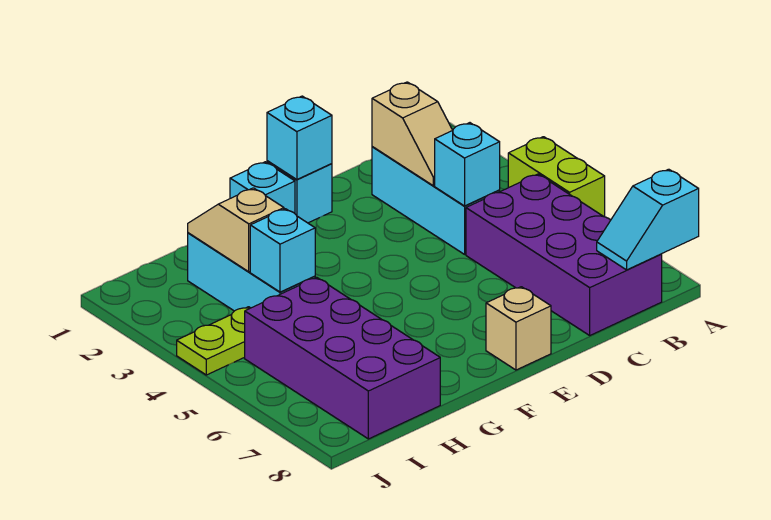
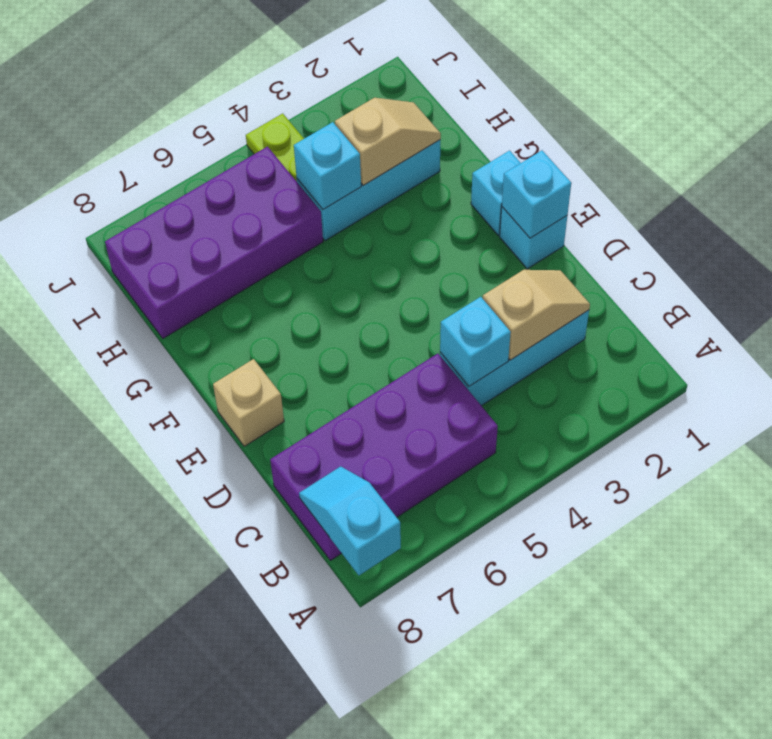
lime 1x2 brick [508,137,605,217] -> none
tan 1x2 slope [372,82,453,186] -> tan 1x2 slope turned to [483,270,590,360]

